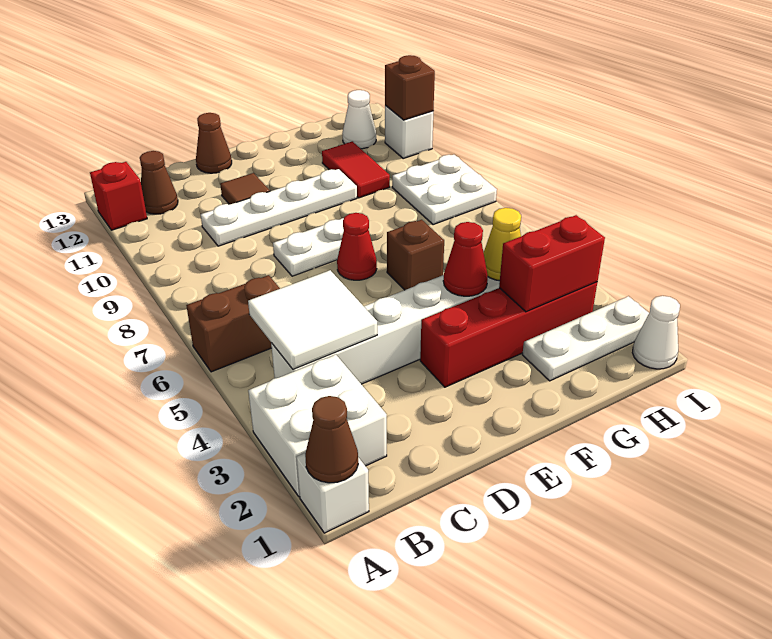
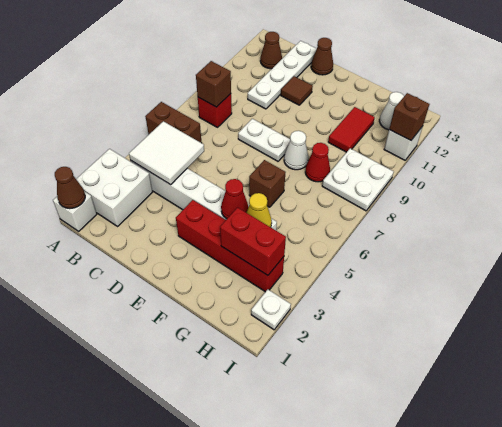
red 1x1 brick [90,162,147,230] -> red 1x1 brick moved to [198,94,232,127]
none -> brown 1x1 brick [196,61,231,107]
white 1x4 plate [201,169,357,246] -> white 1x4 plate turned to [248,41,317,109]
red 1x1 cone [337,213,377,280] -> red 1x1 cone moved to [305,143,330,182]
white 1x3 plate [522,296,649,381] -> white 1x1 plate [251,289,291,330]
white 1x1 cone [632,296,680,369] -> white 1x1 cone moved to [284,131,308,170]

